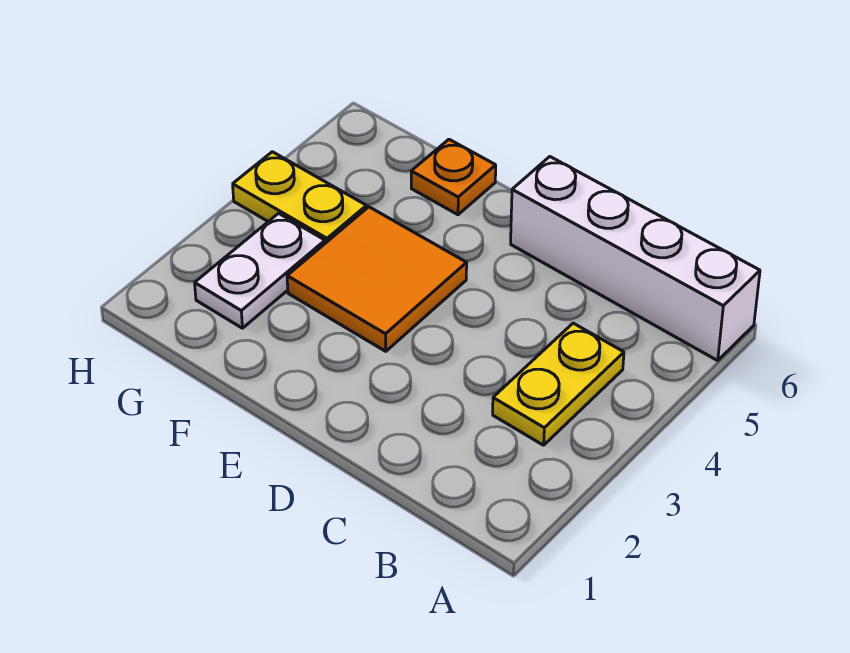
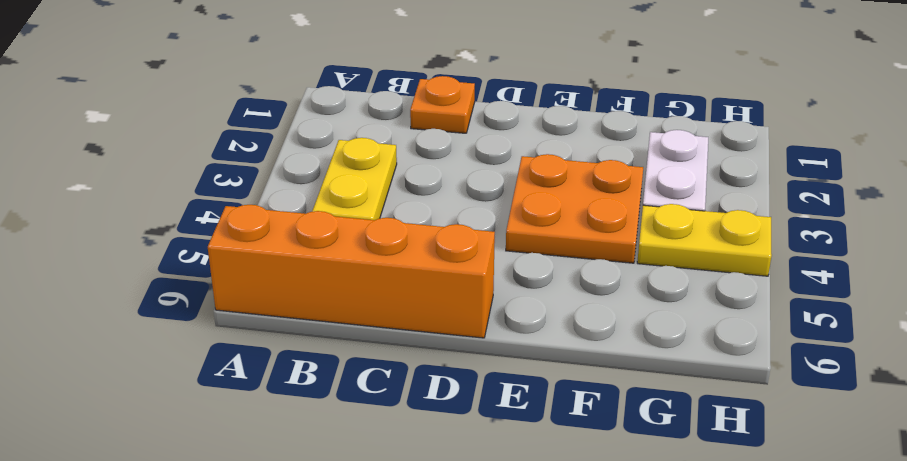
white 1x4 brick [511,157,760,360] -> orange 1x4 brick [208,205,495,338]
orange 2x2 tile [287,207,467,351] -> orange 2x2 plate [506,154,643,263]
orange 1x1 plate [411,139,496,215] -> orange 1x1 plate moved to [410,76,475,133]

